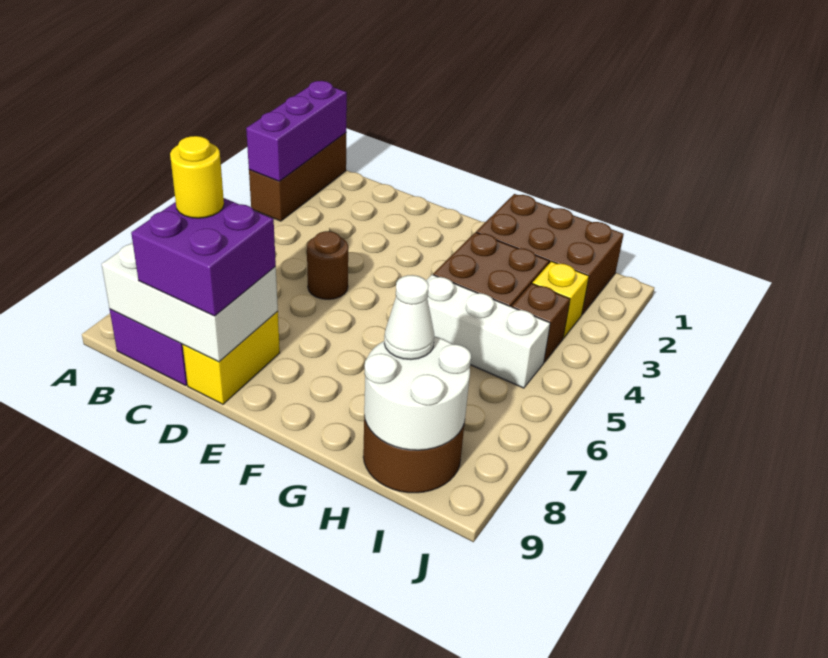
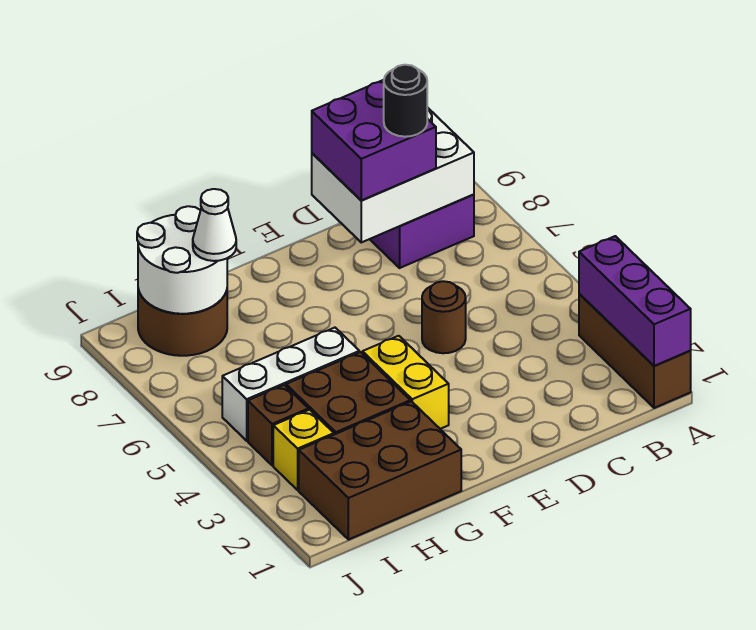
yellow 1x1 round brick [170,136,224,218] -> black 1x1 round brick [384,65,427,137]
yellow 1x2 brick [183,311,280,404] -> yellow 1x2 brick moved to [362,336,449,429]

